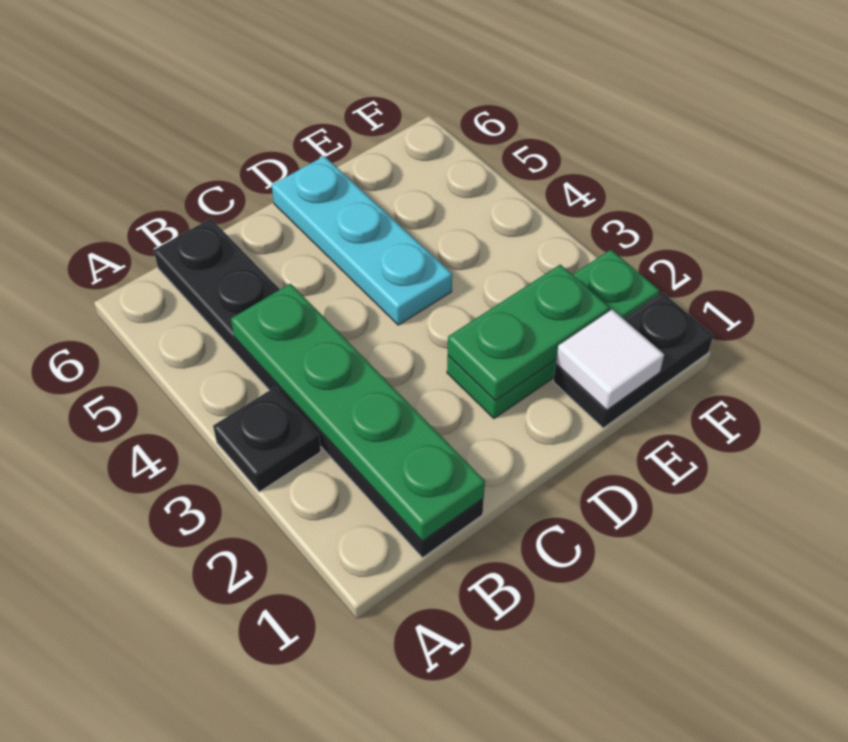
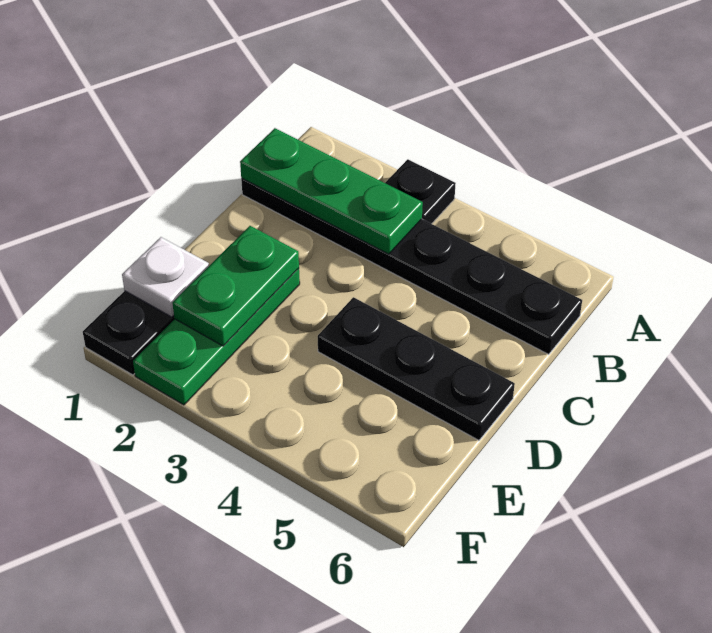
green 1x4 plate [231,284,485,542] -> green 1x3 plate [240,128,423,254]
cyan 1x3 plate [271,156,452,325] -> black 1x3 plate [318,297,515,440]
white 1x1 tile [556,309,664,410] -> white 1x1 plate [122,237,209,317]

